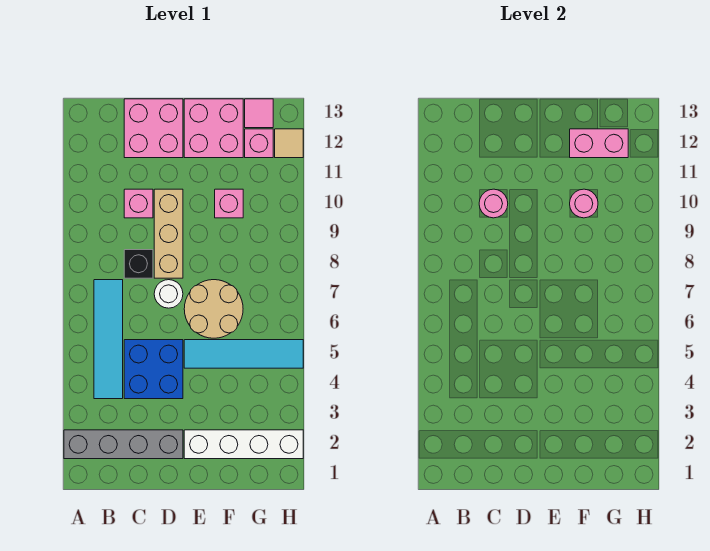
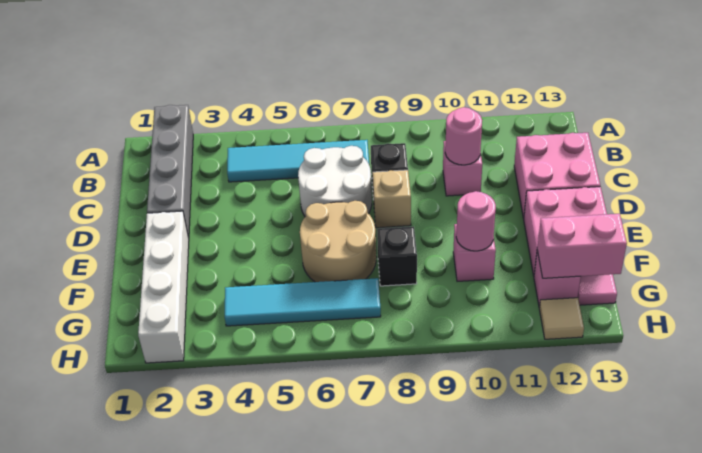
blue 2x2 brick [124,340,183,399] -> none
white 1x1 round brick [154,280,183,308] -> white 2x2 round brick [298,146,372,217]
tan 1x3 brick [154,189,183,278] -> tan 1x1 brick [373,170,411,228]
cyan 1x4 tile [184,340,303,368] -> cyan 1x4 tile turned to [224,278,381,326]
none -> black 1x1 brick [377,226,417,286]
pink 1x2 brick [570,129,628,158] -> pink 1x2 brick turned to [537,214,627,278]

